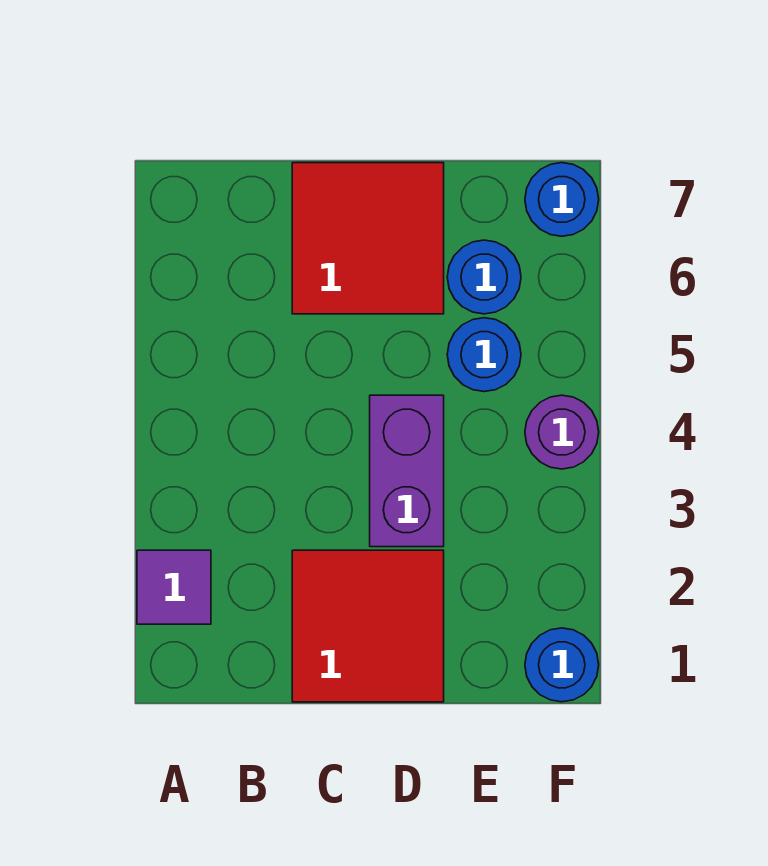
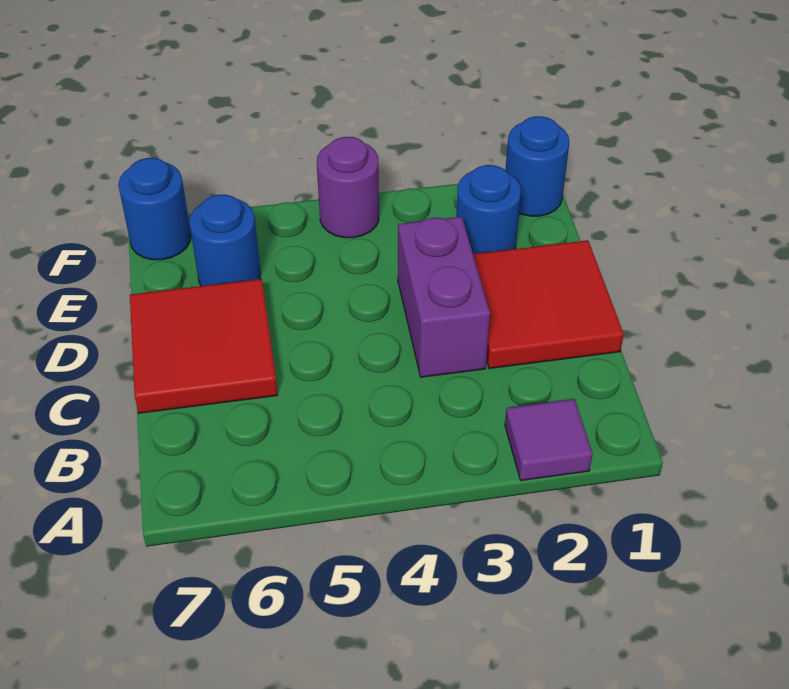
purple 1x2 brick [370,395,444,547] -> purple 1x2 brick turned to [398,217,490,377]
blue 1x1 round brick [447,318,521,392] -> blue 1x1 round brick moved to [456,165,521,254]

